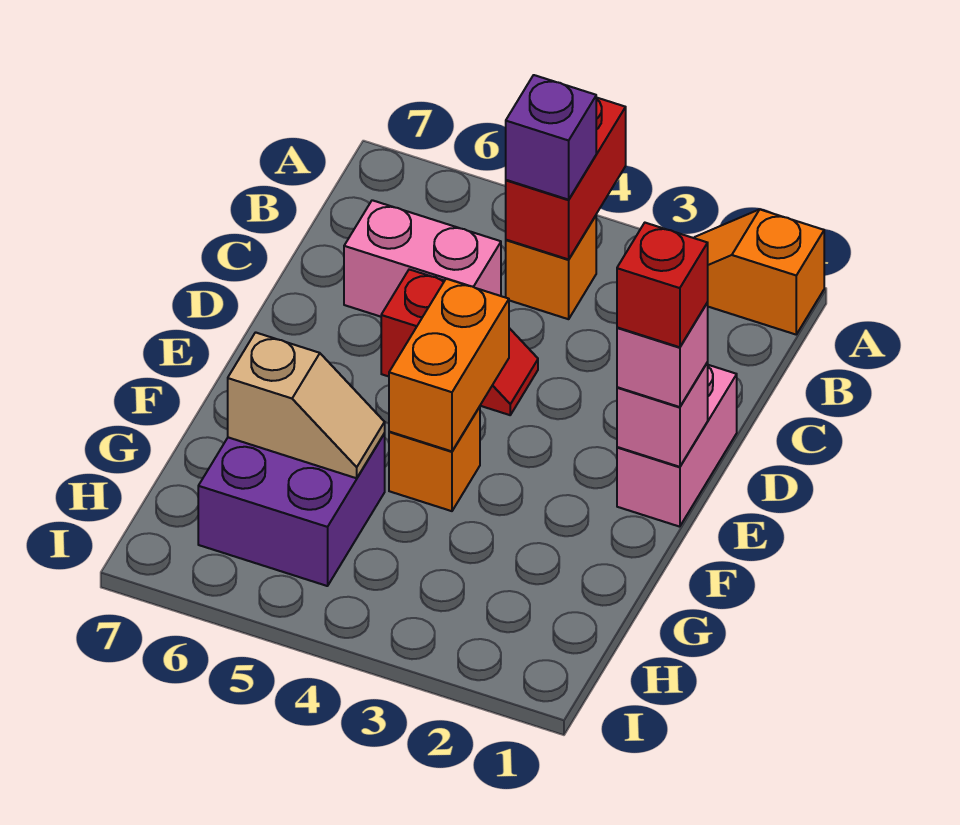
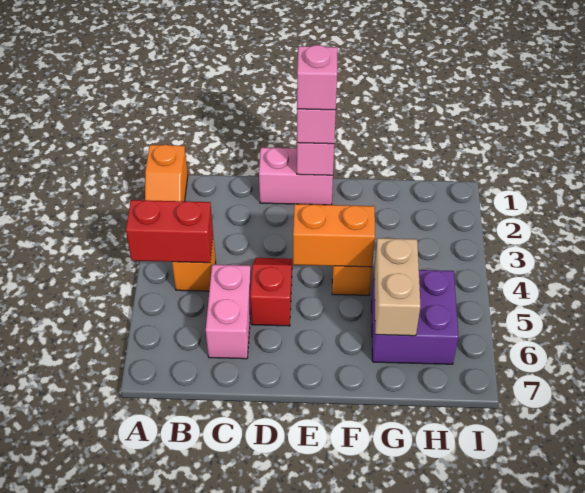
purple 1x1 brick [506,75,596,200] -> none
red 1x1 brick [617,223,708,347] -> pink 1x1 brick [297,45,338,110]
tan 1x2 slope [228,332,385,478] -> tan 1x2 brick [374,238,420,336]

